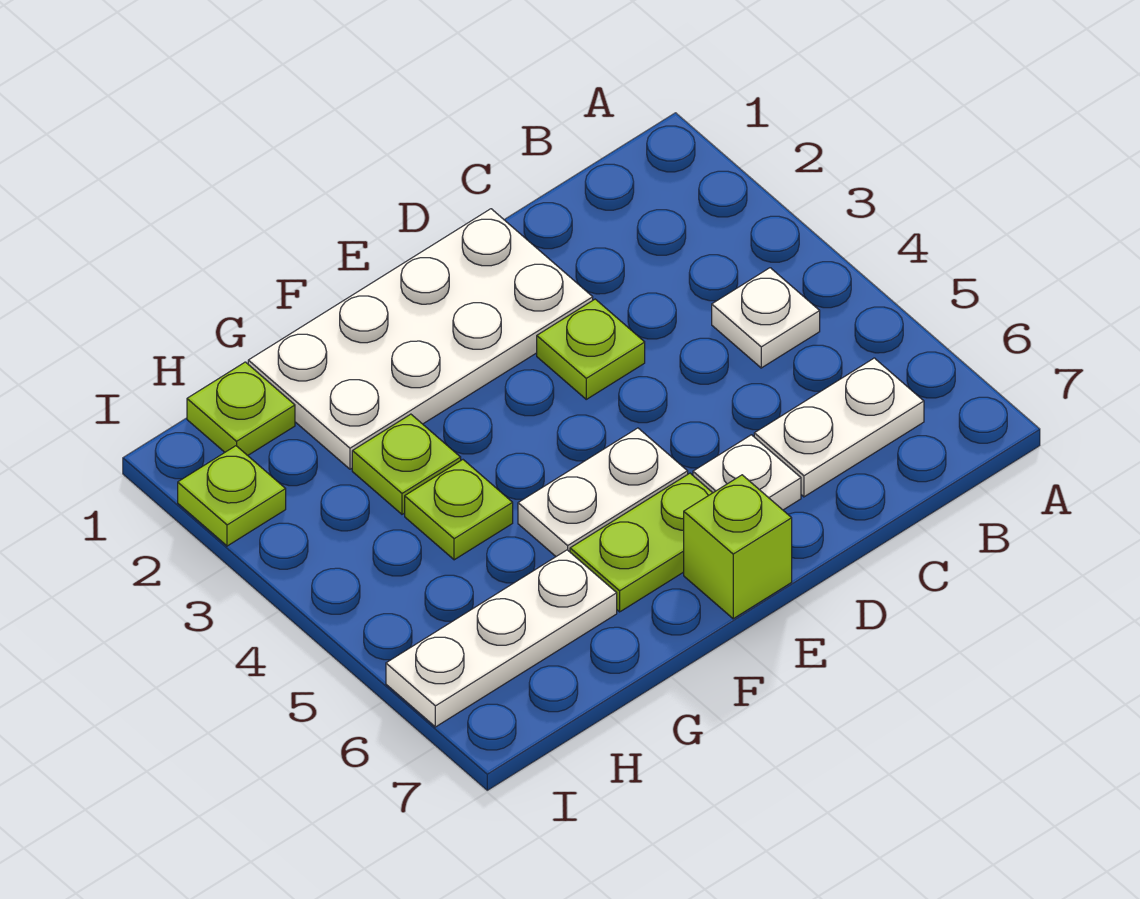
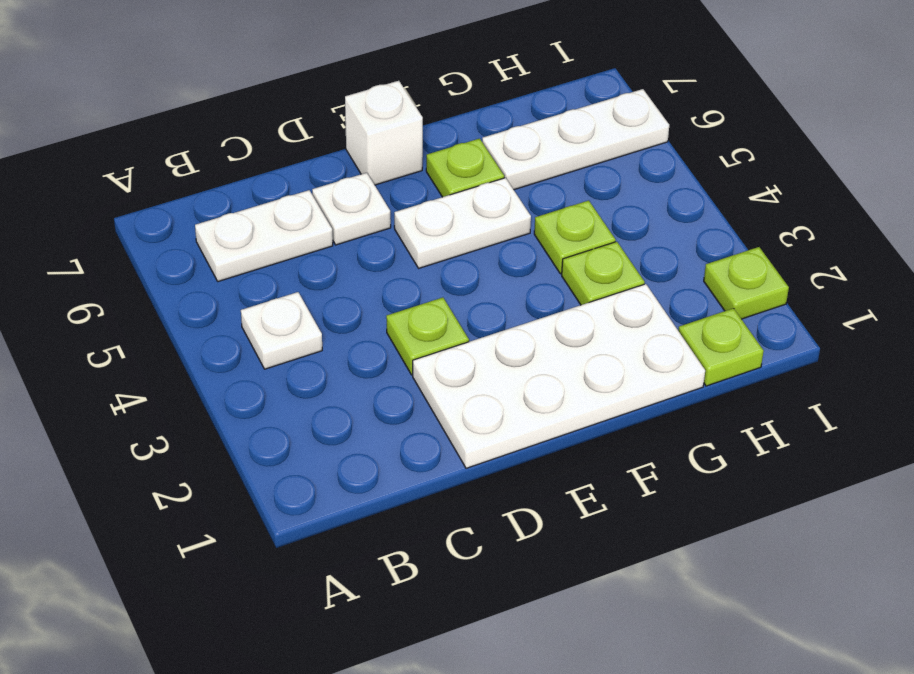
lime 1x2 plate [570,473,712,612] -> lime 1x1 plate [426,139,504,197]
lime 1x1 brick [684,475,792,619] -> white 1x1 brick [345,81,423,185]

